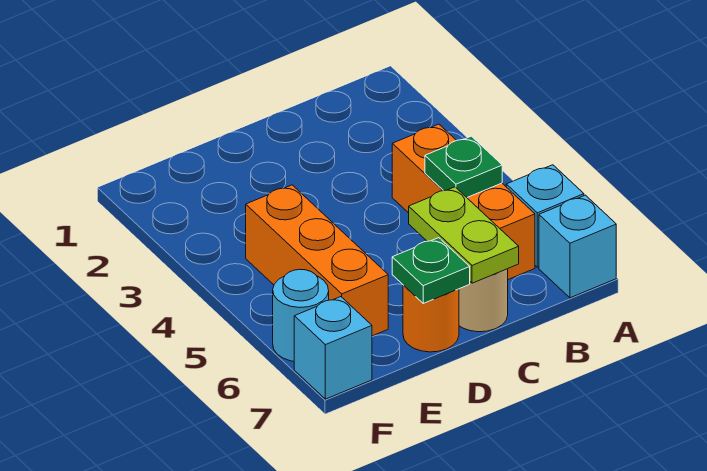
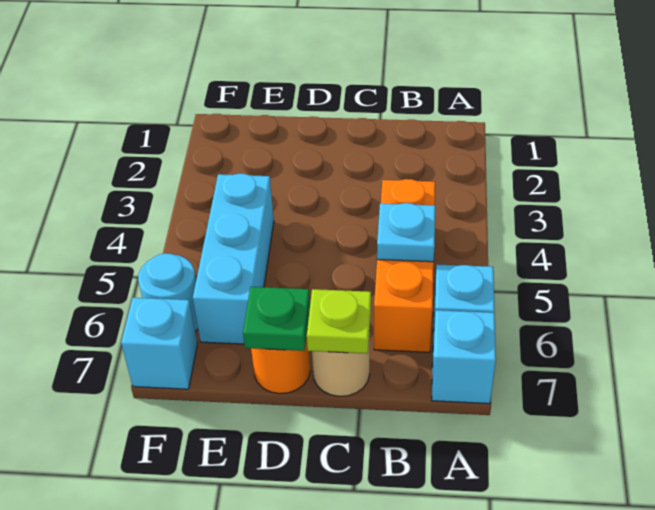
green 1x1 plate [425,136,502,197] -> cyan 1x1 plate [377,203,435,262]
lime 1x2 plate [409,187,519,283] -> lime 1x1 plate [307,289,371,354]
orange 1x3 brick [246,185,388,336] -> cyan 1x3 brick [193,174,274,344]

